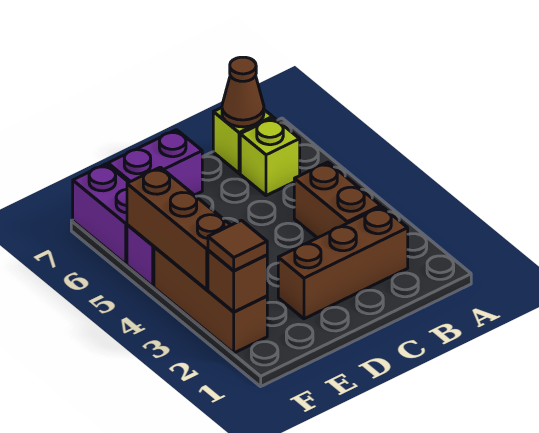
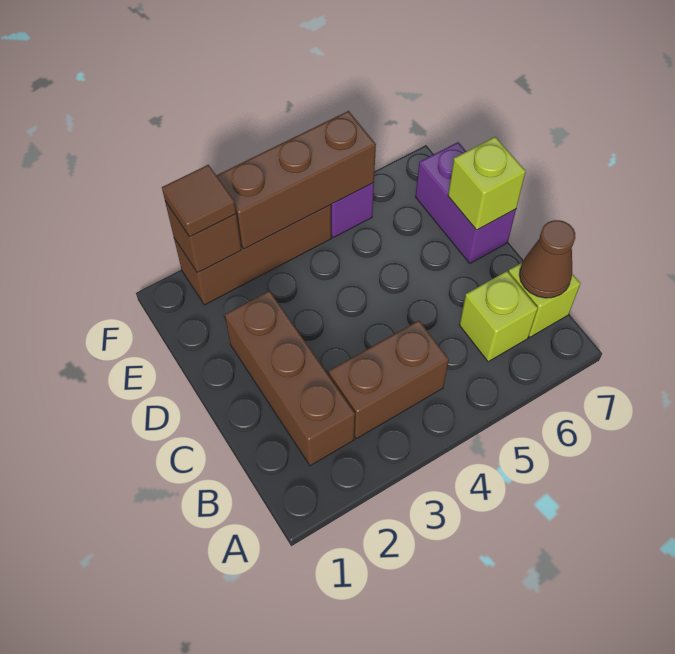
none -> lime 1x1 brick [448,137,526,230]
purple 1x2 brick [73,164,129,264] -> none

